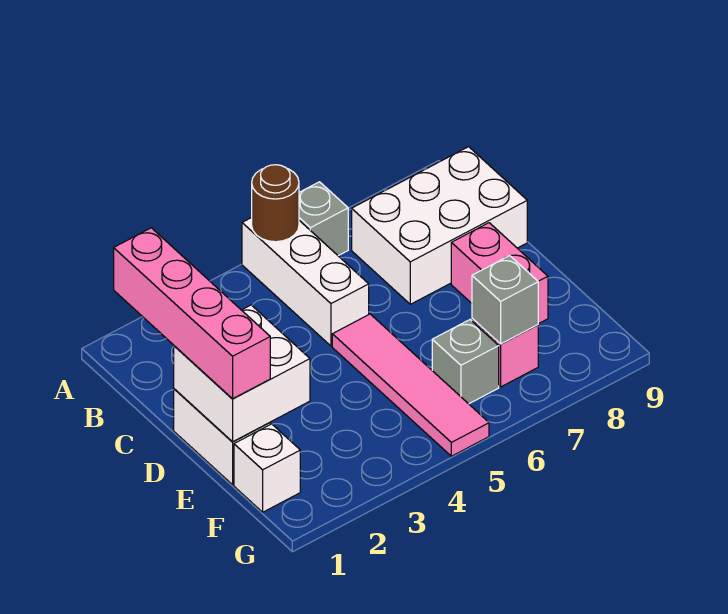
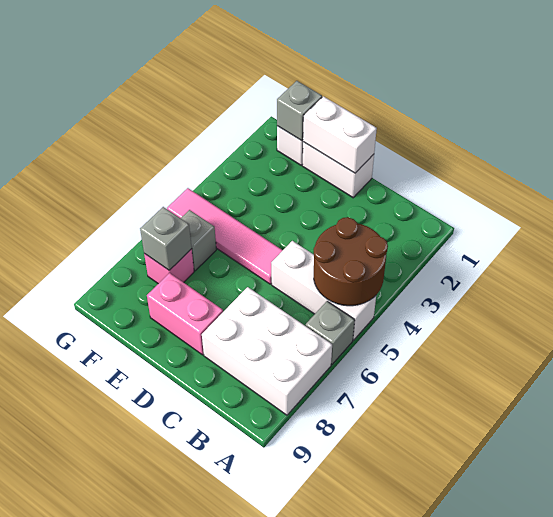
brown 1x1 round brick [252,165,299,242] -> brown 2x2 round brick [314,217,388,306]
pink 1x4 brick [114,228,270,399] -> none
white 2x3 brick [352,147,527,304] -> white 2x3 brick turned to [202,287,332,415]
white 2x2 brick [174,305,310,442] -> white 1x2 brick [303,96,377,173]
none -> grey 1x1 brick [277,81,322,141]

